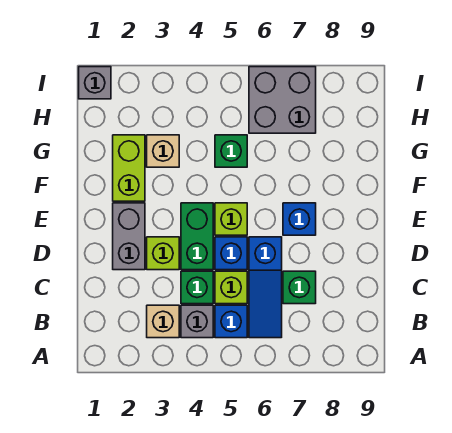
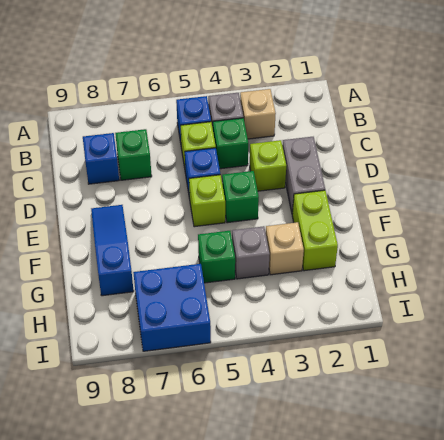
blue 1x3 slope [249,237,282,338] -> blue 1x3 slope moved to [91,205,134,296]
green 1x2 brick [181,203,213,270] -> green 1x1 brick [222,171,259,223]
blue 1x1 brick [283,203,316,235] -> blue 1x1 brick moved to [83,133,119,184]
grey 2x2 brick [249,67,316,133] -> blue 2x2 brick [133,264,211,351]
grey 1x1 brick [79,67,111,99] -> grey 1x1 brick moved to [232,226,270,279]

